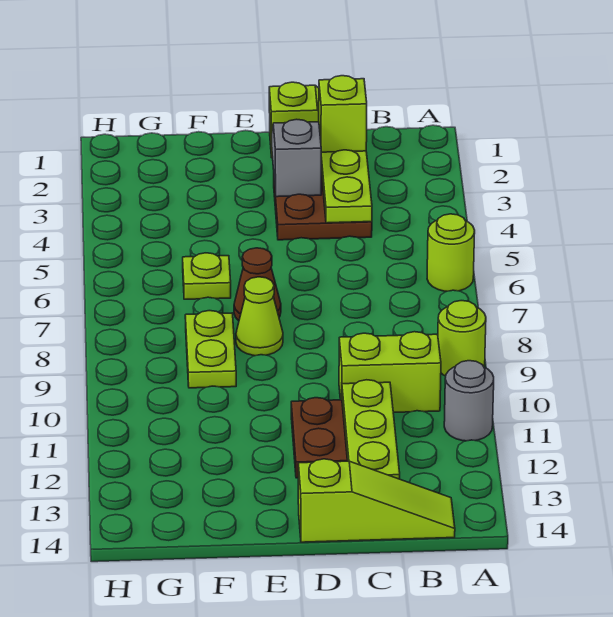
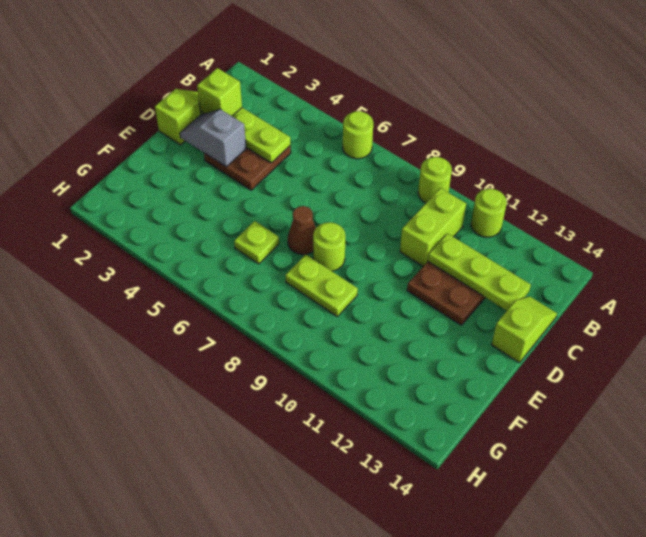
grey 1x1 round brick [444,361,494,441] -> lime 1x1 round brick [471,189,507,237]
lime 1x3 slope [298,459,455,542] -> lime 1x2 slope [492,296,557,363]
lime 1x1 cone [236,277,283,356] -> lime 1x1 round brick [313,222,345,271]

